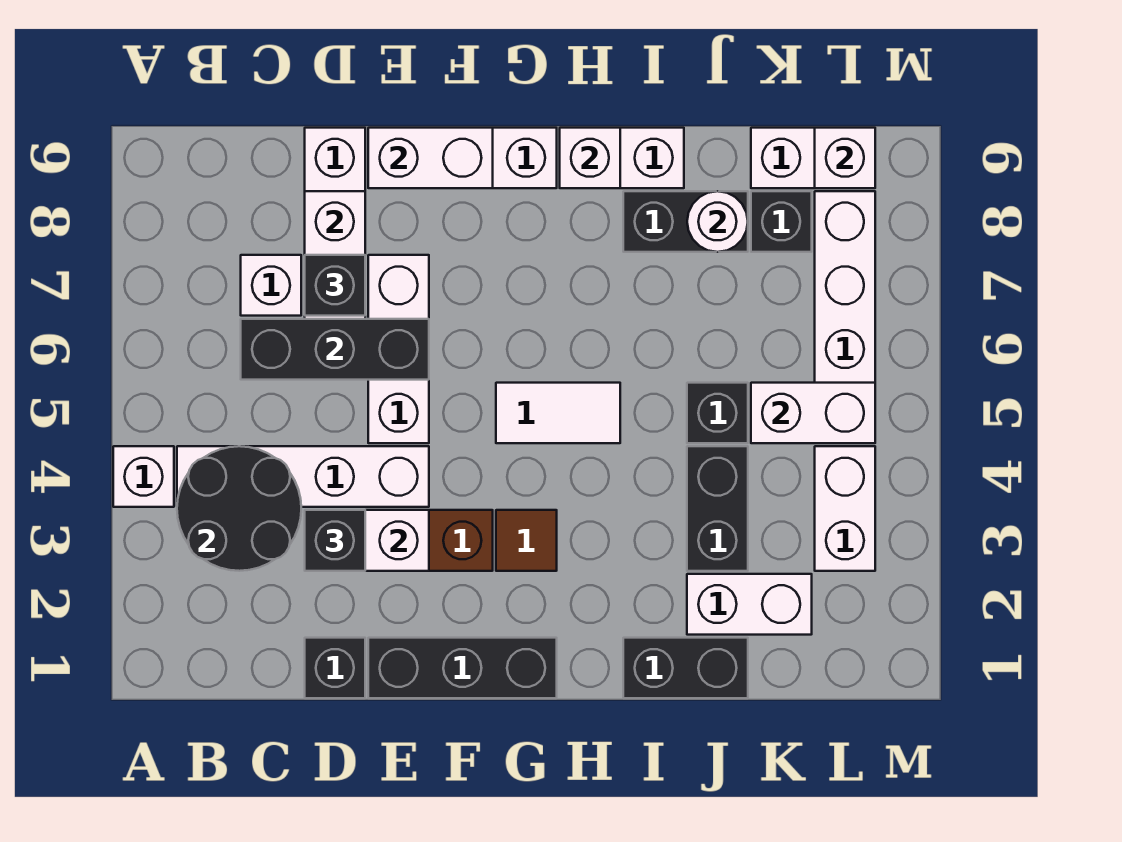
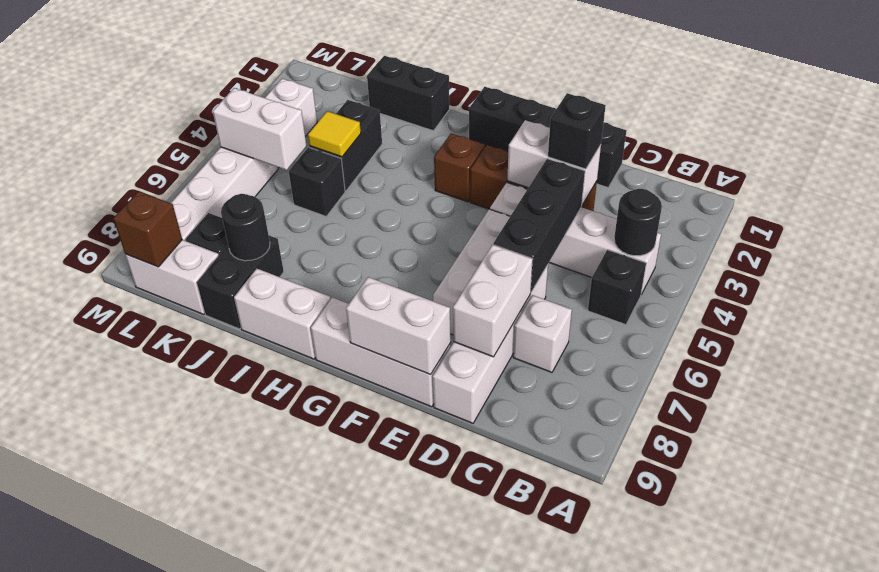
white 1x1 brick [113,446,174,507] -> none
black 2x2 round brick [177,446,301,571] -> black 1x1 round brick [614,189,662,256]
black 1x3 brick [241,319,429,380] -> black 1x3 brick turned to [493,159,585,292]
black 1x1 brick [305,255,365,316] -> black 1x1 brick moved to [588,250,646,325]
brown 1x1 tile [496,510,557,571] -> brown 1x1 brick [434,133,485,202]
white 1x2 tile [496,383,620,443] -> none
white 1x1 brick [560,128,620,188] -> none
black 1x2 brick [623,191,748,252] -> black 1x2 brick turned to [197,236,284,329]
white 1x2 brick [687,574,812,635] -> none
none -> yellow 1x1 tile [308,111,361,157]
white 1x1 round brick [687,191,748,252] -> black 1x1 round brick [221,194,270,261]
white 1x1 brick [815,128,875,188] -> brown 1x1 brick [113,191,182,267]

